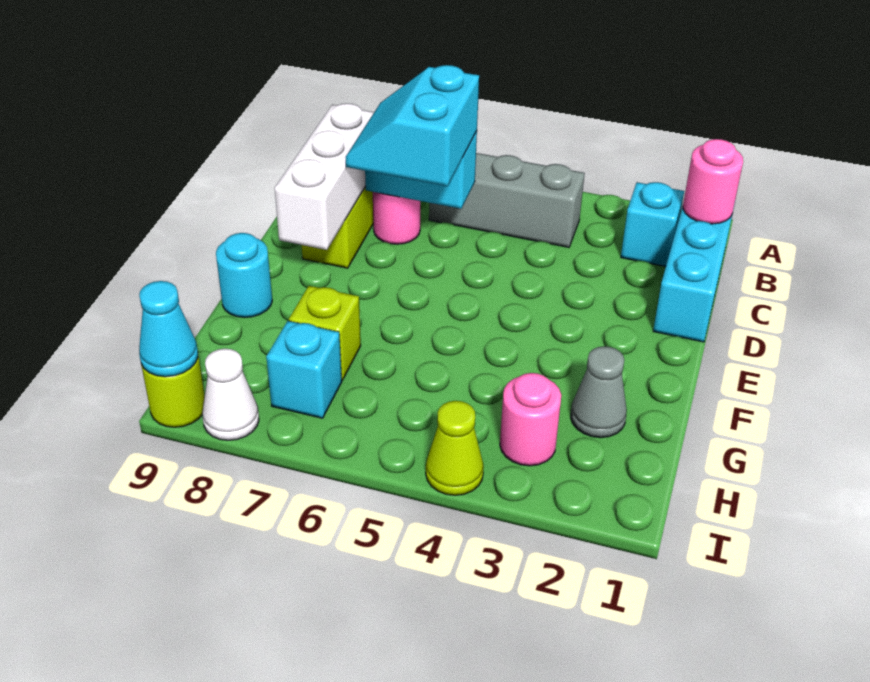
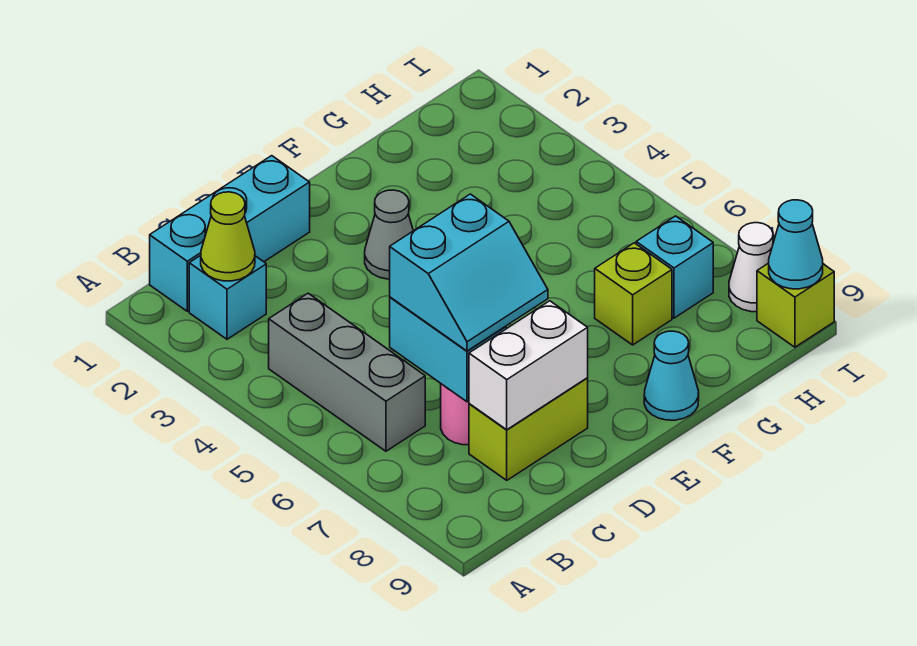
pink 1x1 round brick [683,139,743,224] -> none
white 1x3 brick [275,103,374,250] -> white 1x2 brick [469,301,588,430]
cyan 1x1 round brick [216,233,272,317] -> cyan 1x1 cone [644,331,699,420]
grey 1x1 cone [571,346,627,438] -> grey 1x1 cone moved to [365,190,413,279]
pink 1x1 round brick [500,373,561,466] -> none
lime 1x1 cone [426,401,484,495] -> lime 1x1 cone moved to [201,192,255,281]
lime 1x1 round brick [141,356,205,427] -> lime 1x1 brick [757,263,834,347]

